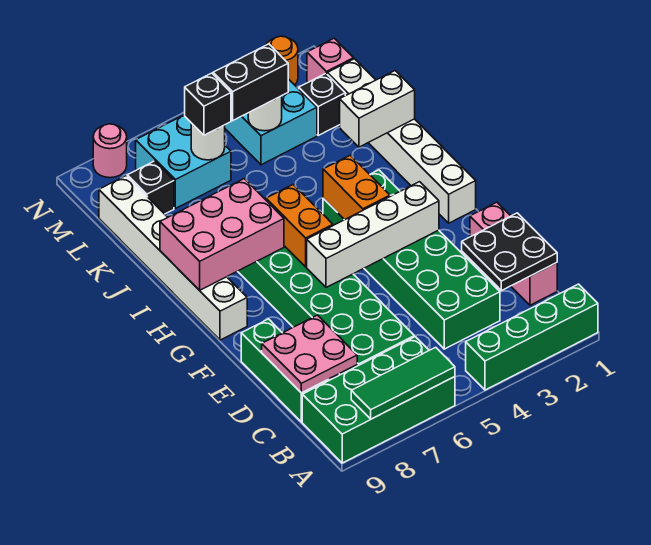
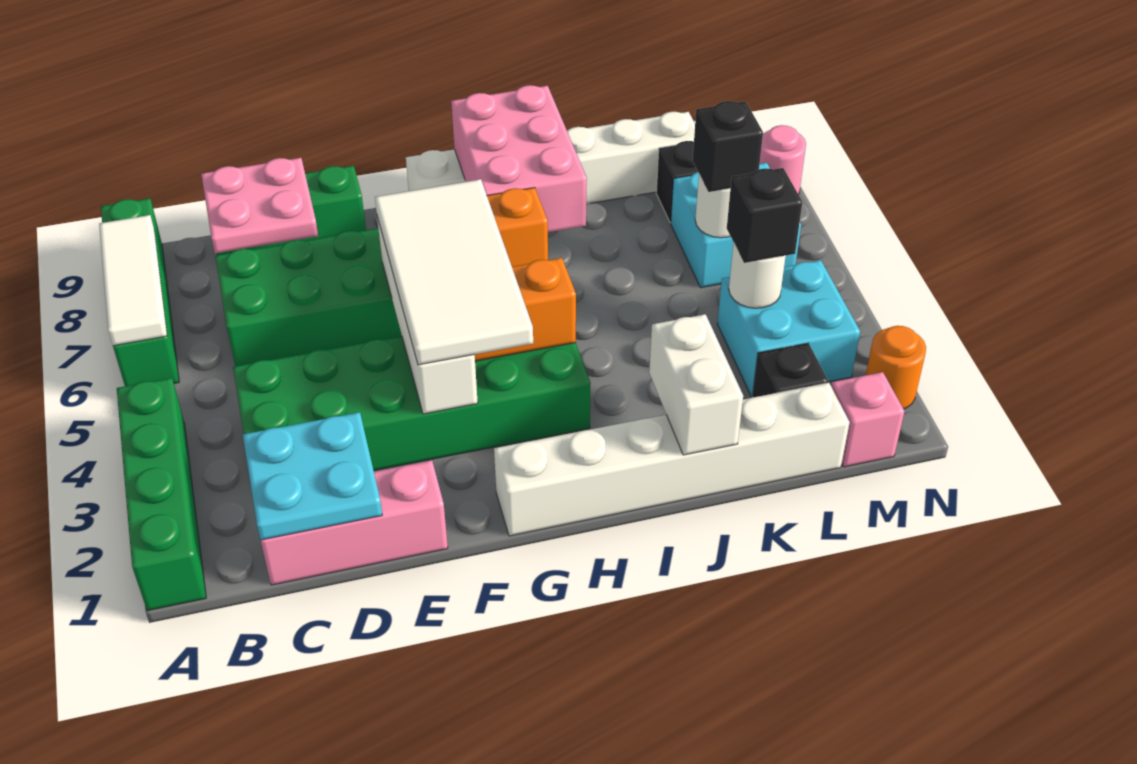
green 2x4 brick [302,337,455,463] -> green 1x4 brick [101,198,179,386]
green 1x3 tile [351,347,455,419] -> white 1x3 tile [99,215,167,346]
black 2x2 plate [462,213,557,291] -> cyan 2x2 plate [243,412,382,540]
none -> white 2x4 tile [375,179,533,365]
black 1x2 brick [213,44,288,121] -> black 1x1 brick [727,168,802,263]

